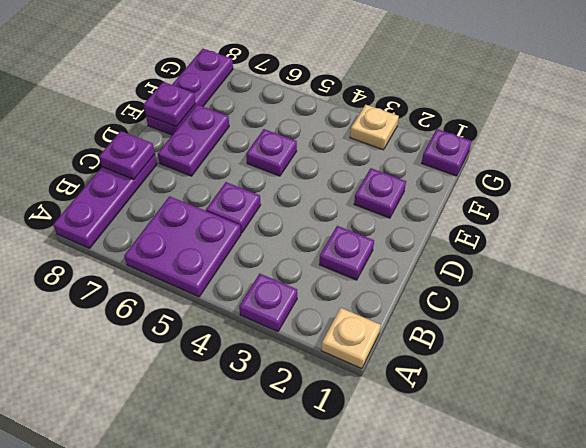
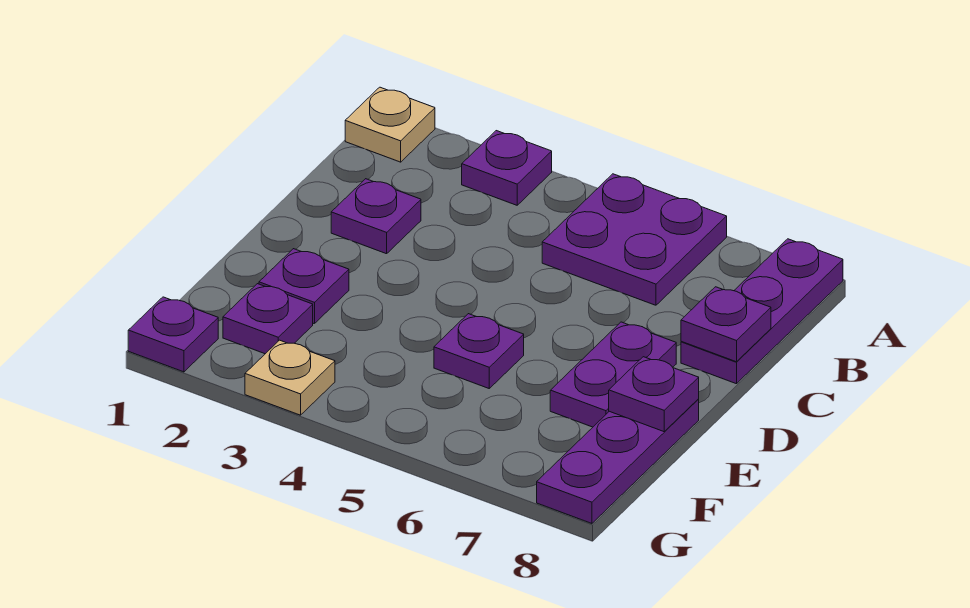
purple 1x1 plate [206,182,261,233] -> purple 1x1 plate moved to [223,284,313,354]

